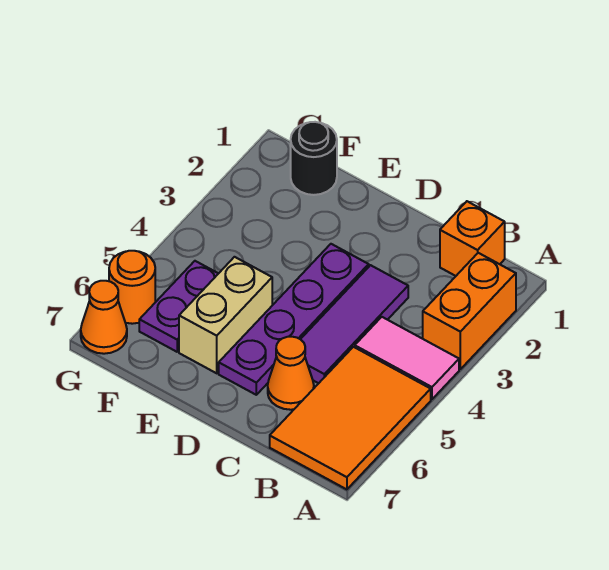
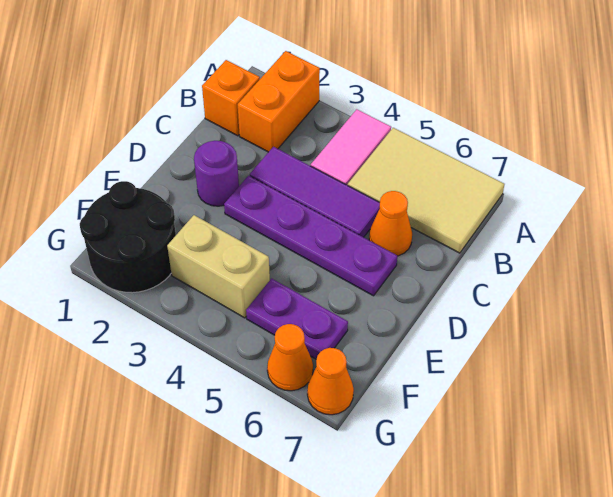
orange 1x2 brick [423,253,516,369] -> orange 1x2 brick turned to [238,51,320,152]
orange 2x3 tile [270,347,431,489] -> tan 2x3 tile [348,128,504,253]
none -> purple 1x1 round brick [194,141,239,206]
tan 1x2 brick [179,257,272,373] -> tan 1x2 brick moved to [167,215,270,318]
black 1x1 round brick [291,122,337,195] -> black 2x2 round brick [80,181,176,293]
orange 1x1 round brick [109,251,155,324] -> orange 1x1 cone [267,324,313,391]

